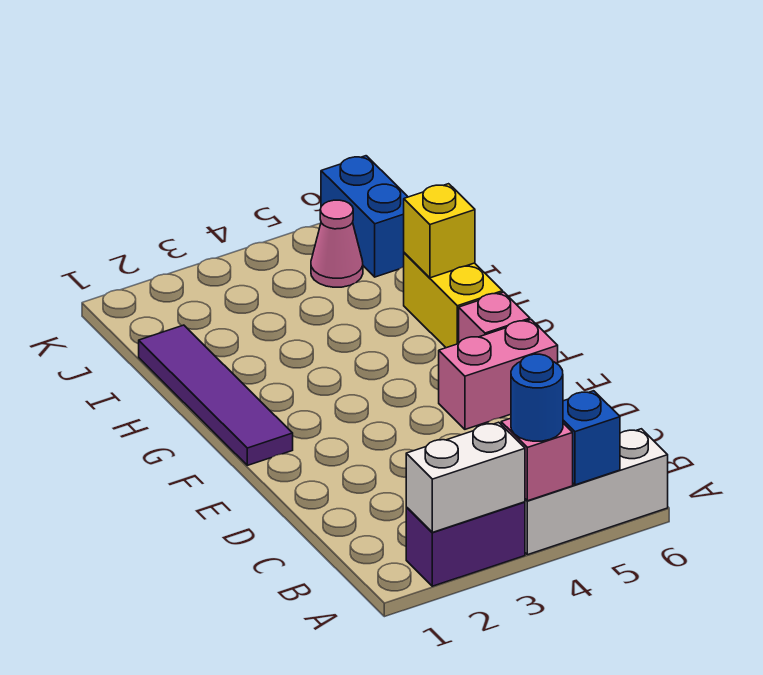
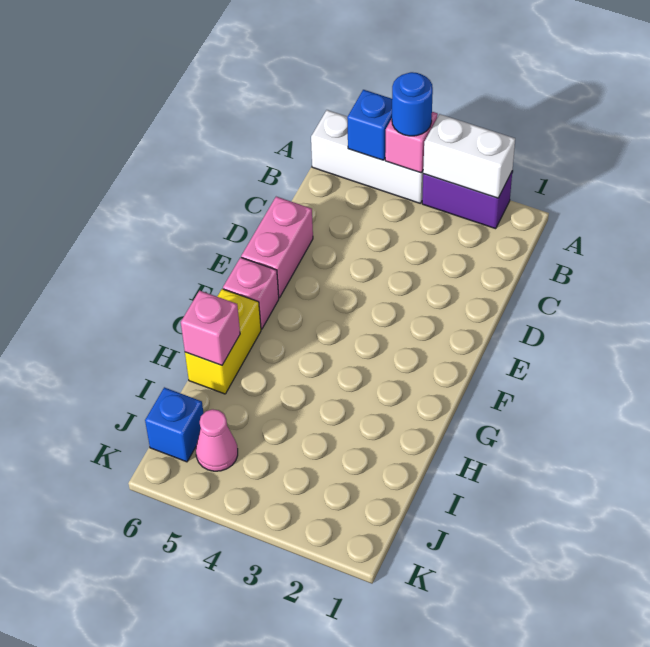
pink 1x2 brick [439,320,558,429] -> pink 1x2 brick turned to [241,197,313,298]
purple 1x4 tile [139,325,293,465] -> none
yellow 1x1 brick [404,184,475,278] -> pink 1x1 brick [181,291,240,365]
blue 1x2 brick [321,156,408,277] -> blue 1x1 brick [145,387,204,462]

